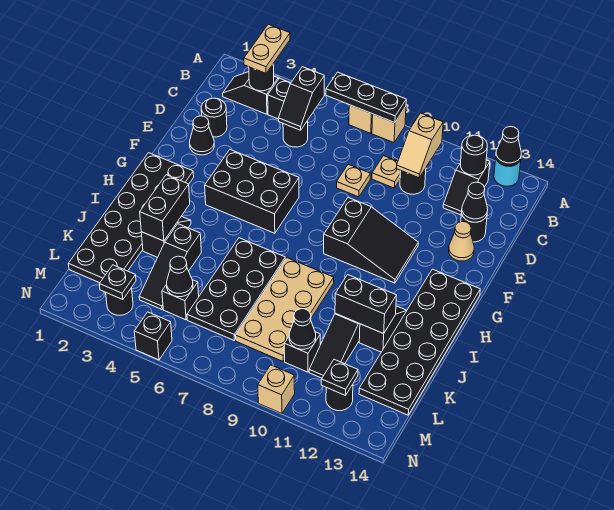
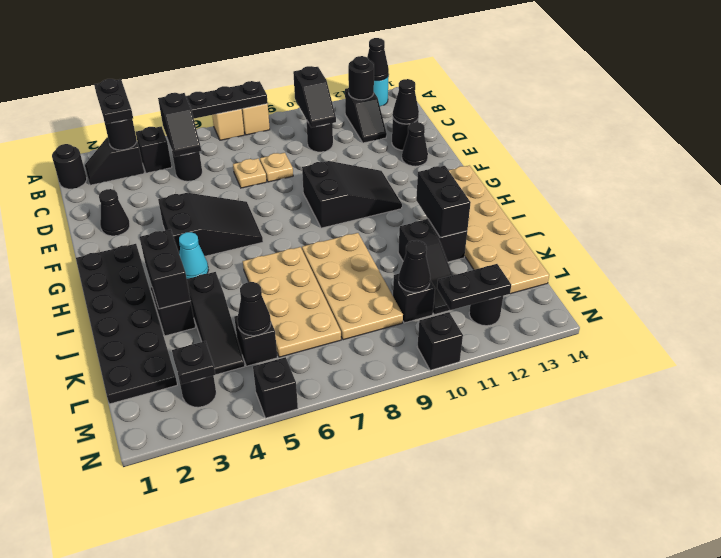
tan 1x2 plate [244,24,290,73] -> black 1x2 plate [94,79,133,124]
tan 1x2 slope [396,113,443,178] -> black 1x2 slope [293,66,336,128]
tan 1x1 plate [372,156,401,188] -> tan 1x1 plate moved to [233,159,267,188]
black 1x1 round brick [201,98,227,137] -> black 1x1 round brick moved to [52,144,87,189]
tan 1x1 cone [449,222,474,261] -> black 1x1 cone [402,122,428,166]
black 2x3 brick [205,150,299,233] -> black 2x3 slope [158,193,263,256]
black 2x6 plate [359,269,480,415] -> tan 2x6 plate [449,166,549,294]
none -> cyan 1x1 cone [179,232,208,279]
black 2x4 plate [187,238,285,341] -> tan 2x4 plate [243,247,341,357]
black 1x2 brick [335,275,397,334] -> black 1x2 brick turned to [416,166,471,238]
black 1x1 plate [321,359,358,395] -> black 1x2 plate [437,264,511,310]
tan 1x1 brick [258,365,295,414] -> black 1x1 brick [417,312,463,370]

